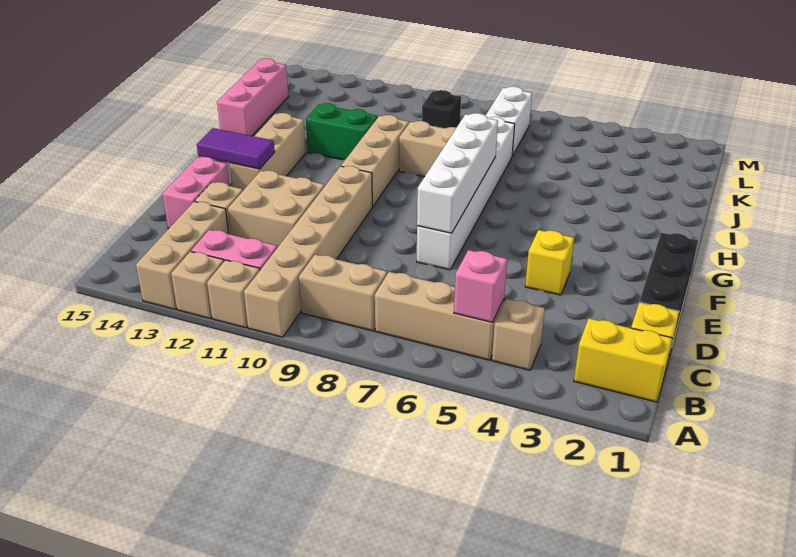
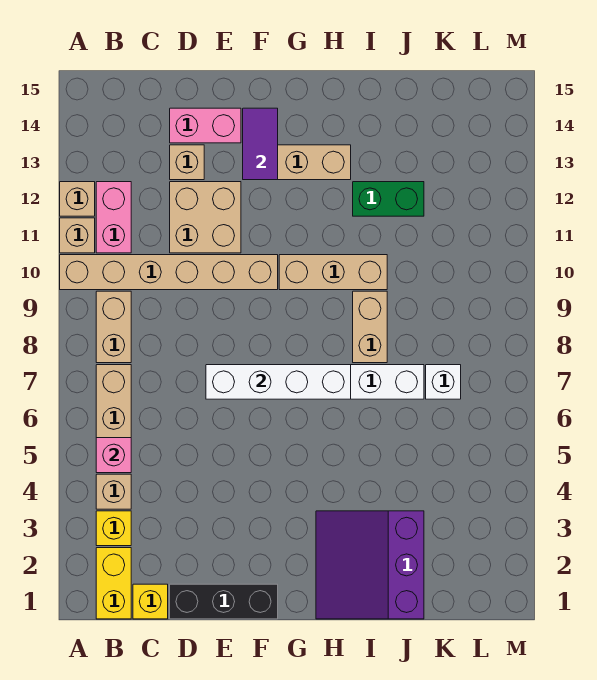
tan 1x3 brick [136,202,229,309] -> none
yellow 1x1 brick [525,230,574,295] -> yellow 1x1 brick moved to [96,511,131,546]
none -> purple 3x3 slope [316,511,424,619]
green 1x2 brick [306,103,378,160] -> green 1x2 brick turned to [353,182,424,216]
pink 1x3 brick [217,58,288,136] -> none
white 1x2 brick [485,87,532,156] -> white 1x1 brick [426,365,461,399]
black 1x1 brick [422,90,461,128] -> none

